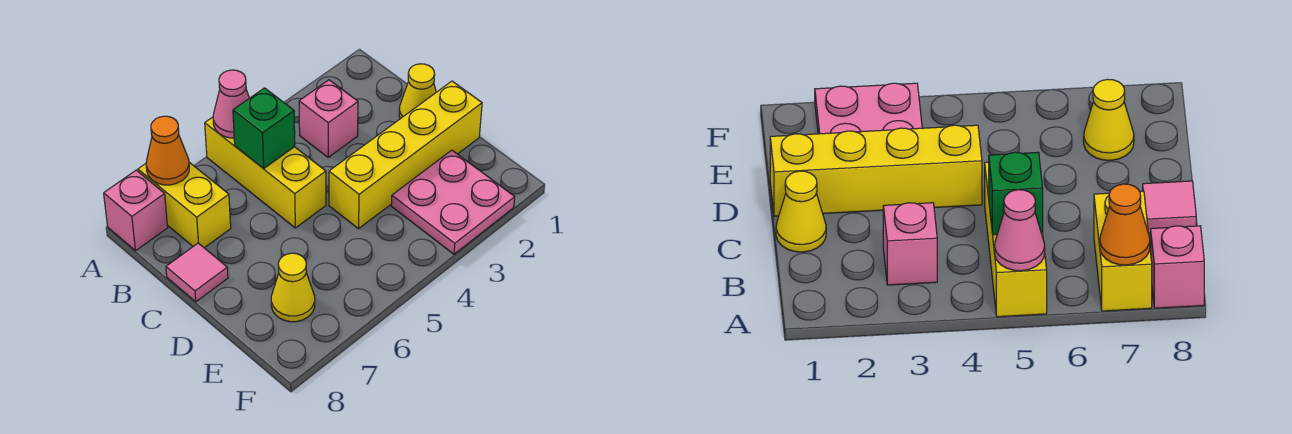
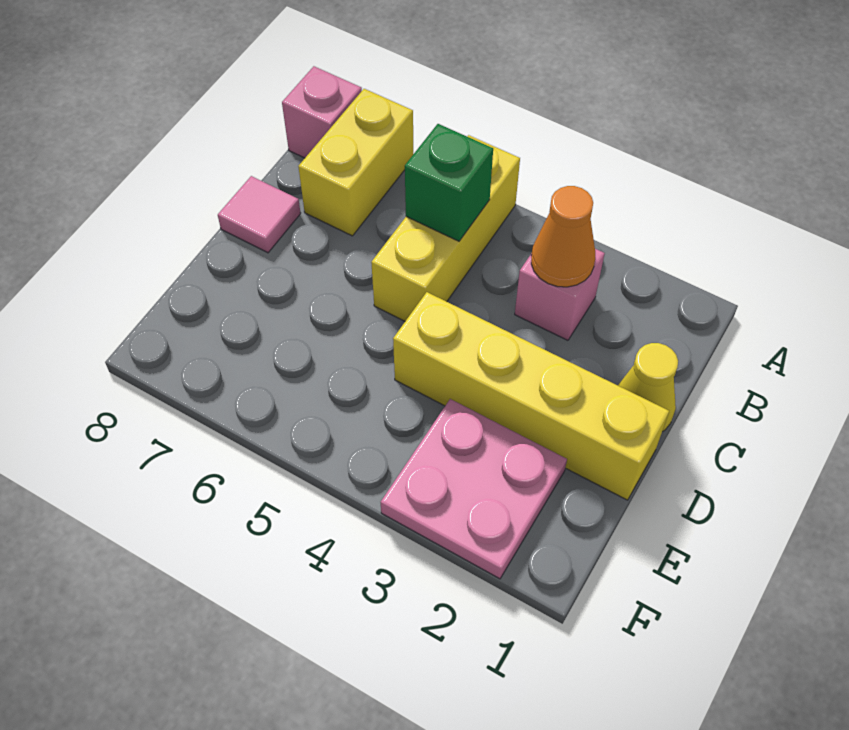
pink 1x1 cone [213,70,249,138] -> none
orange 1x1 cone [146,116,189,185] -> orange 1x1 cone moved to [531,186,595,287]
yellow 1x1 cone [271,253,315,322] -> none

